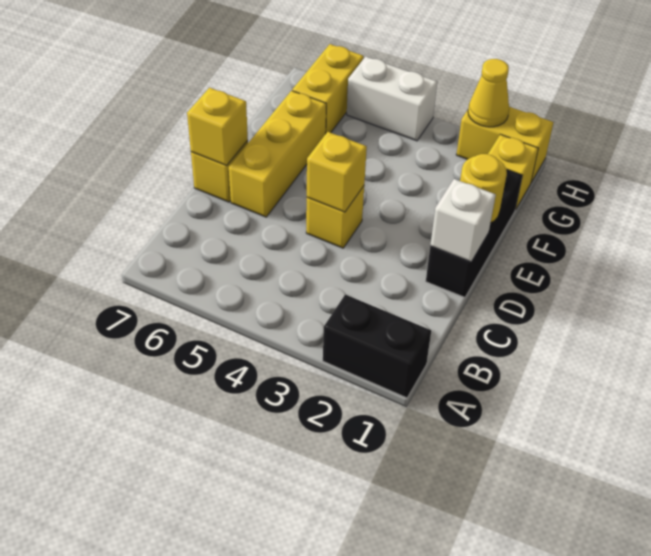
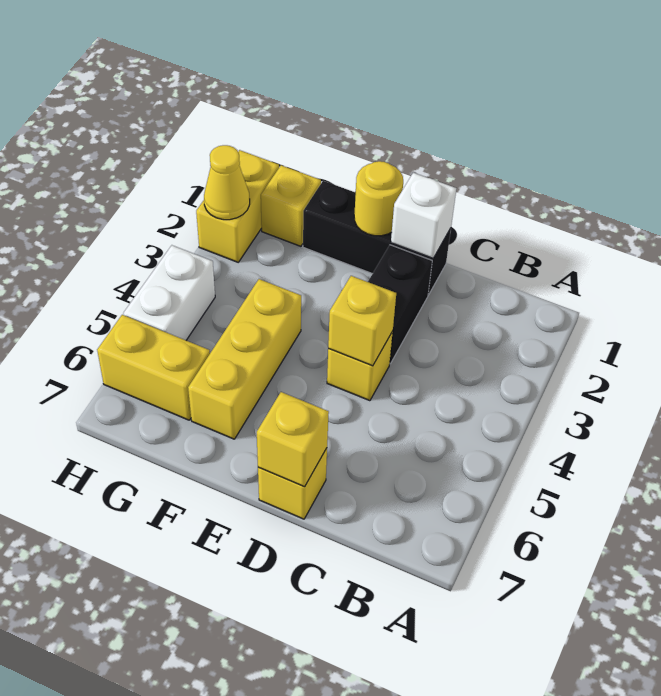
black 1x2 brick [323,295,431,398] -> black 1x2 brick moved to [368,245,432,364]
yellow 1x3 brick [229,91,326,217] -> yellow 1x3 brick turned to [188,279,301,439]

